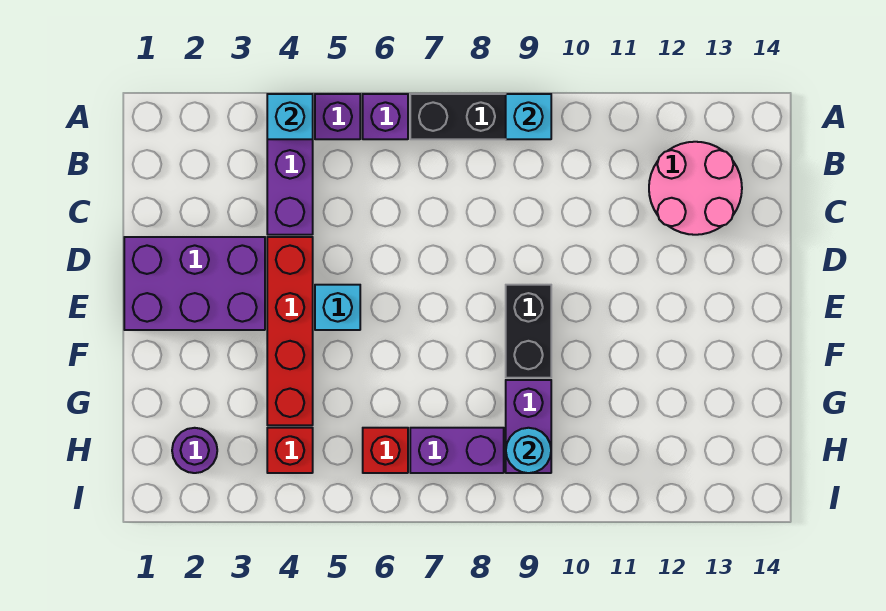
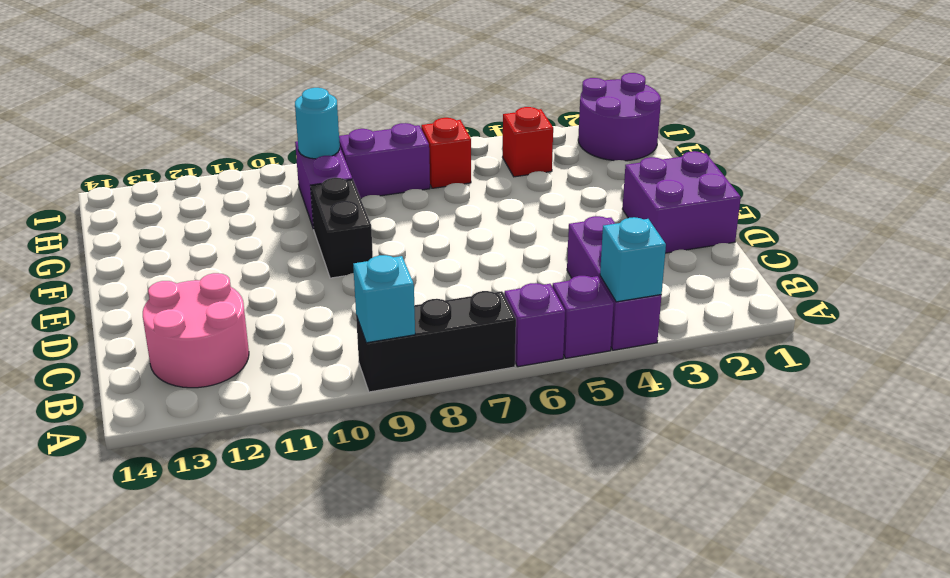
purple 2x3 brick [124,237,265,330] -> purple 2x2 brick [623,151,741,253]
red 1x4 brick [267,237,313,425] -> none
cyan 1x1 brick [315,285,360,330] -> none
purple 1x1 round brick [172,428,217,473] -> purple 2x2 round brick [578,73,661,161]

